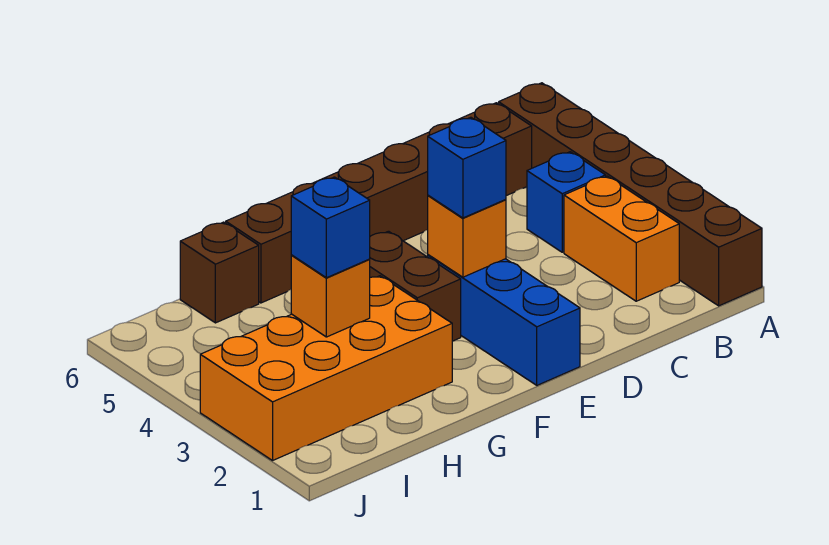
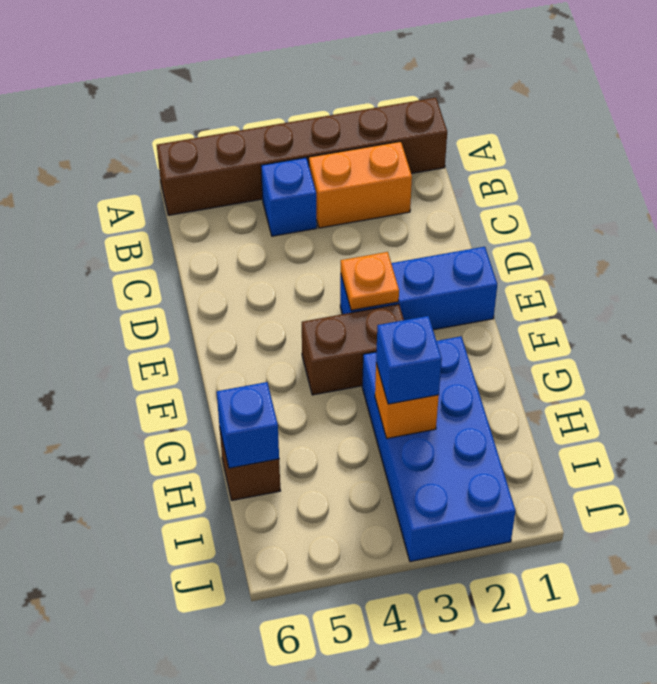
brown 1x6 brick [226,103,532,303] -> none
orange 1x1 brick [428,195,506,277] -> orange 1x1 plate [341,252,399,310]
blue 1x1 brick [428,117,506,218] -> blue 1x1 brick moved to [217,382,279,468]
orange 2x4 brick [200,276,452,460] -> blue 2x4 brick [362,336,516,562]

